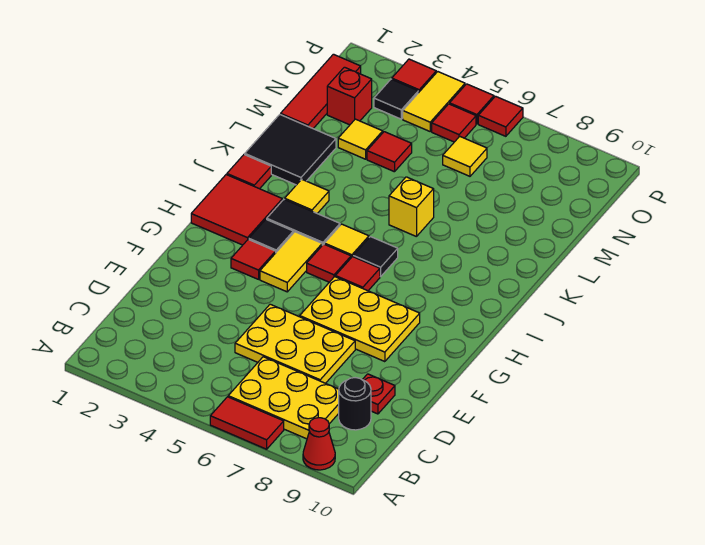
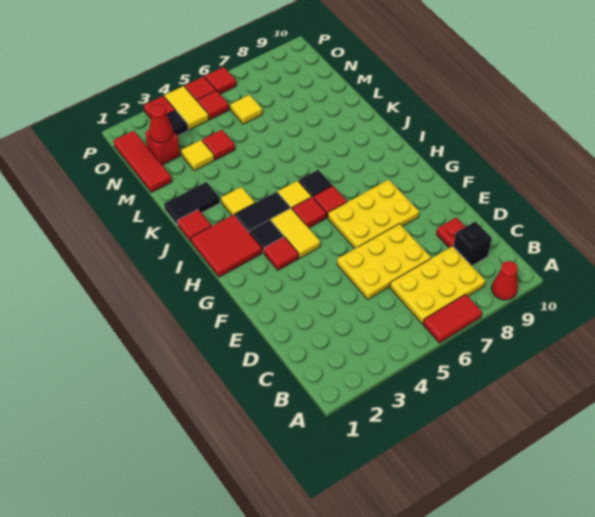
black 1x1 round brick [339,378,371,430] -> black 1x1 brick [453,221,492,266]
black 2x2 tile [245,115,336,185] -> black 1x2 tile [164,182,220,225]
yellow 1x1 brick [389,177,434,237] -> none
none -> red 1x1 cone [149,104,173,143]

